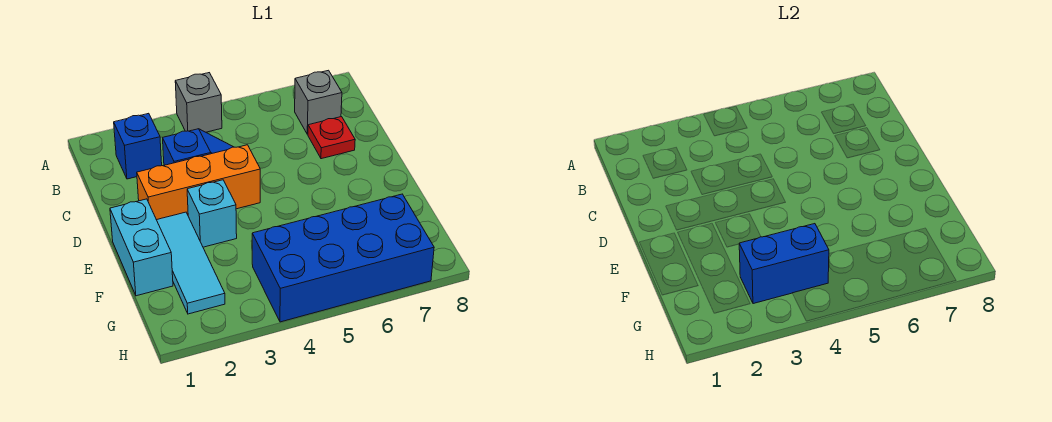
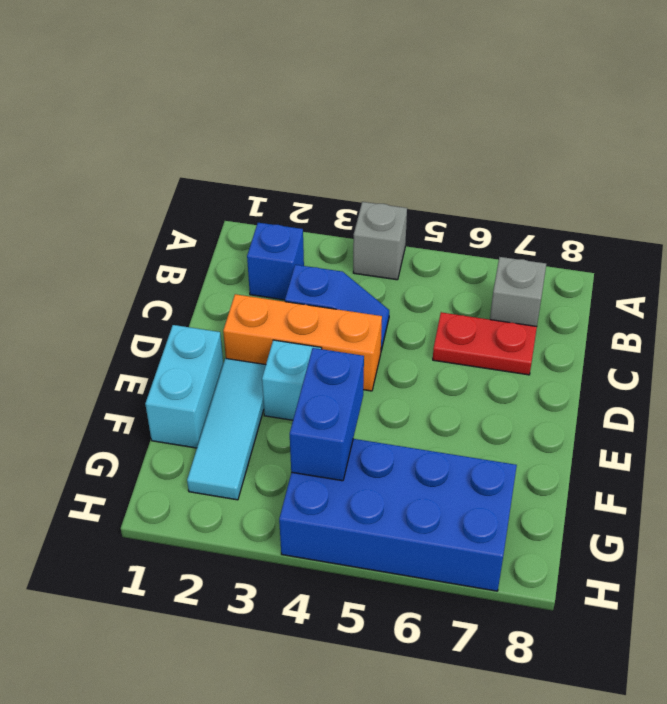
red 1x1 plate [308,117,355,159] -> red 1x2 plate [433,312,537,375]
blue 1x2 brick [739,224,829,304] -> blue 1x2 brick turned to [290,348,364,481]

